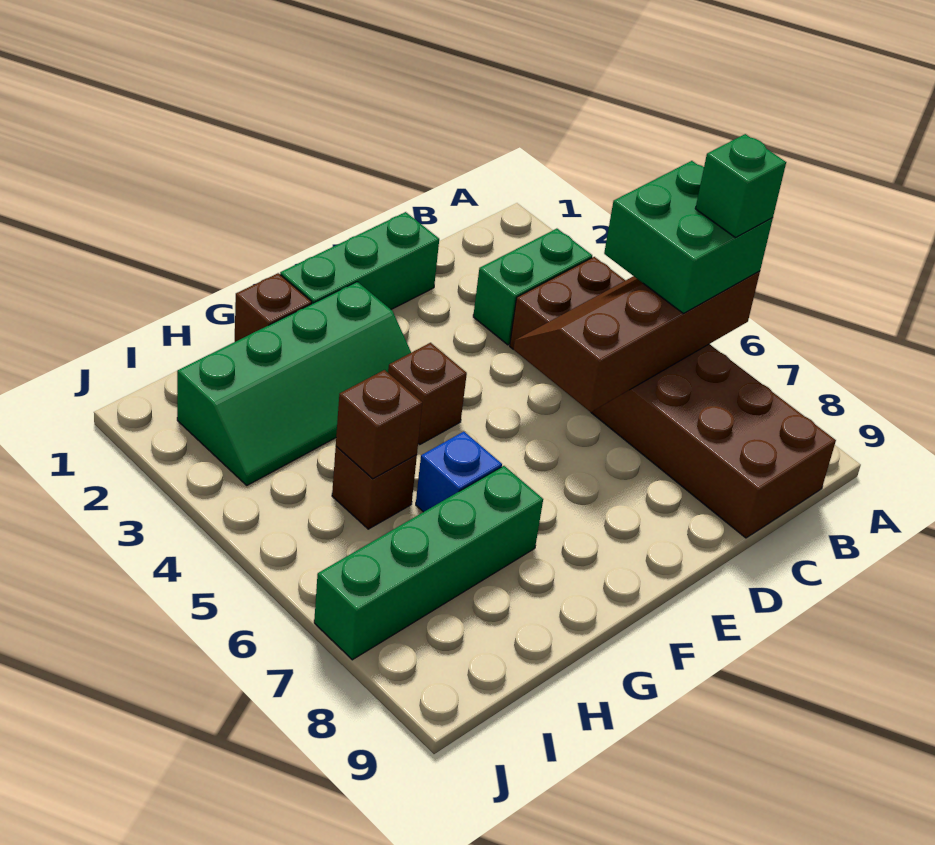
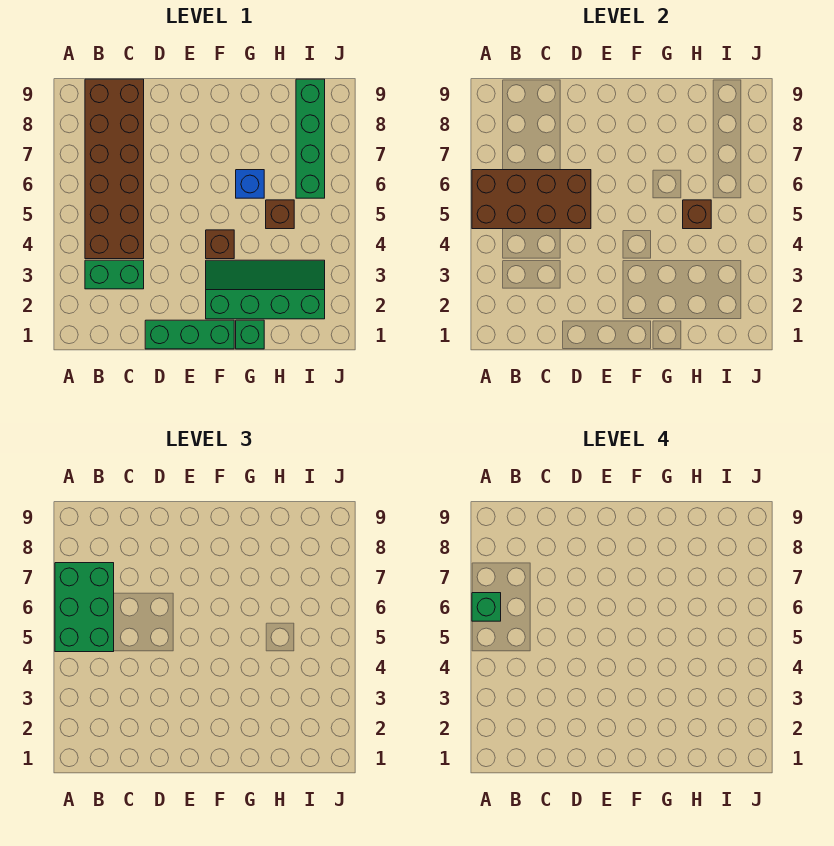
brown 2x4 slope [513,271,760,412] -> brown 2x4 brick [472,170,591,229]
green 2x2 brick [604,161,773,313] -> green 2x3 brick [55,563,114,652]
brown 1x1 brick [235,273,312,342] -> green 1x1 brick [236,320,264,349]
green 1x4 brick [314,466,543,660] -> green 1x4 brick turned to [296,79,325,198]

